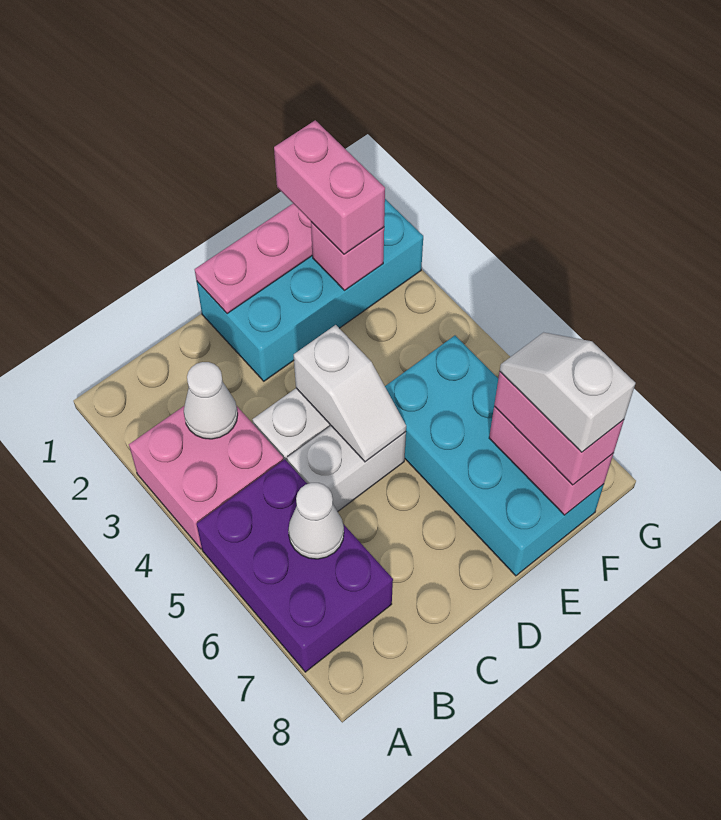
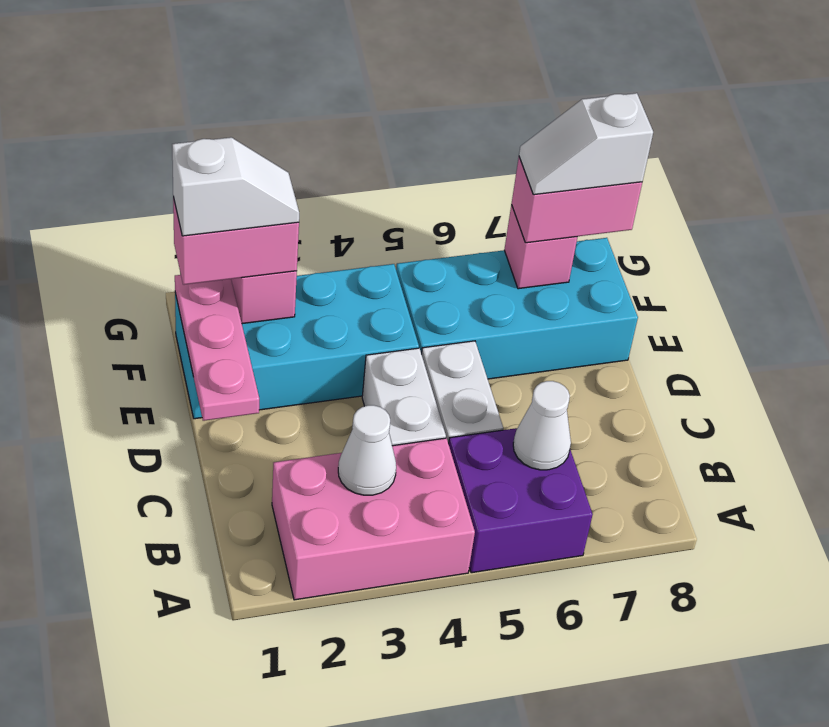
pink 2x2 brick [129,406,283,549] -> pink 2x3 brick [272,438,475,600]
purple 2x3 brick [197,459,393,672] -> purple 2x2 brick [449,428,593,573]
cyan 2x4 brick [197,199,423,381] -> cyan 2x4 brick turned to [175,264,419,419]
white 1x2 slope [294,325,406,462] -> white 1x2 slope moved to [172,137,299,236]
pink 1x2 brick [489,407,614,515] -> pink 1x1 brick [504,205,577,289]

